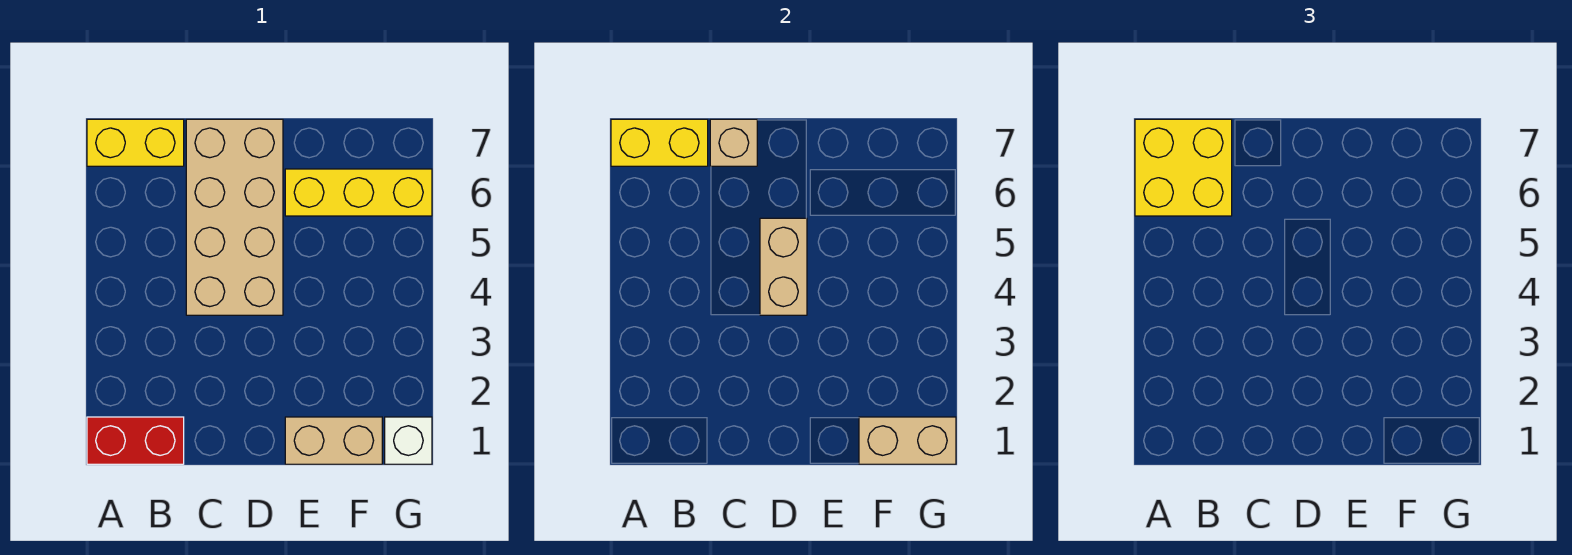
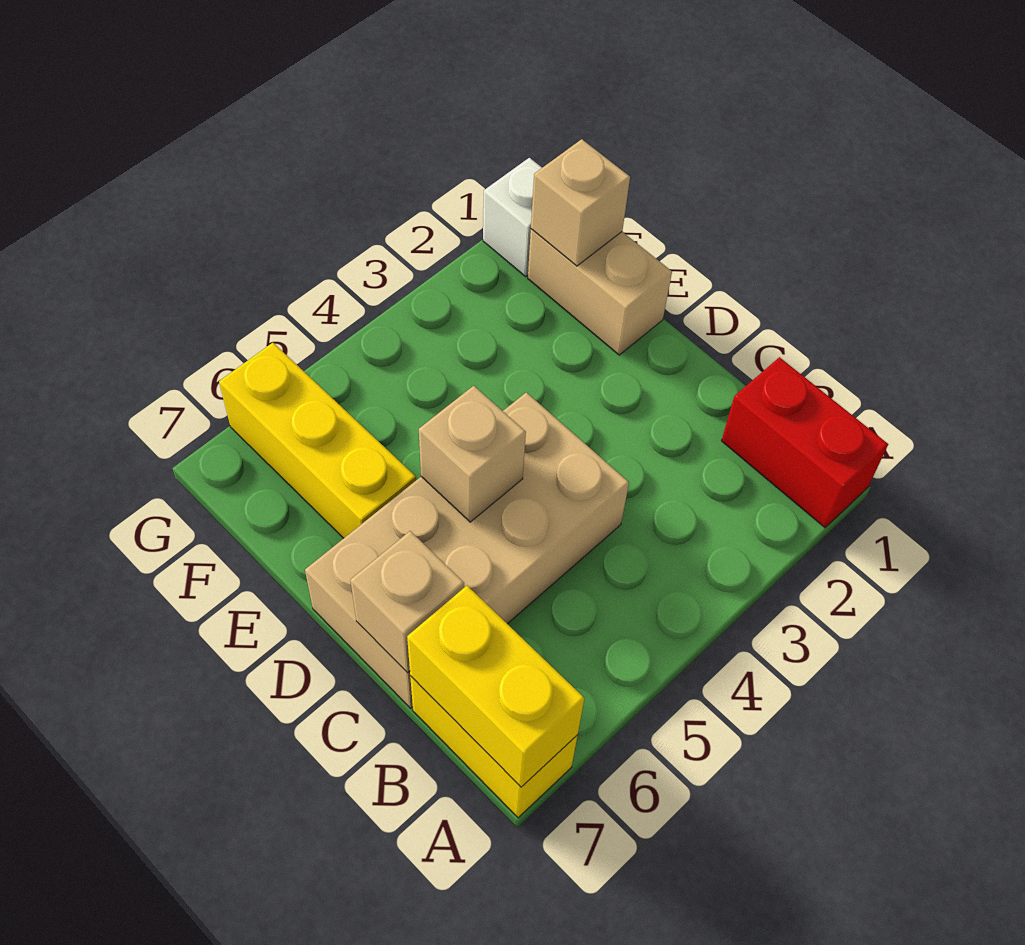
yellow 2x2 brick [1135,119,1232,216] -> none
tan 1x2 brick [760,218,807,315] -> tan 1x1 brick [419,386,526,522]
tan 1x2 brick [859,417,956,464] -> tan 1x1 brick [531,139,630,266]

